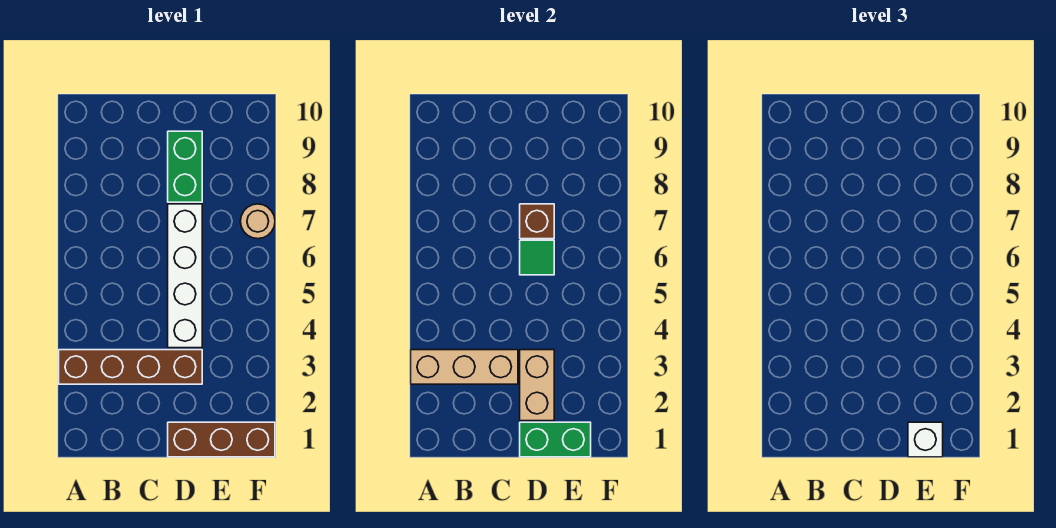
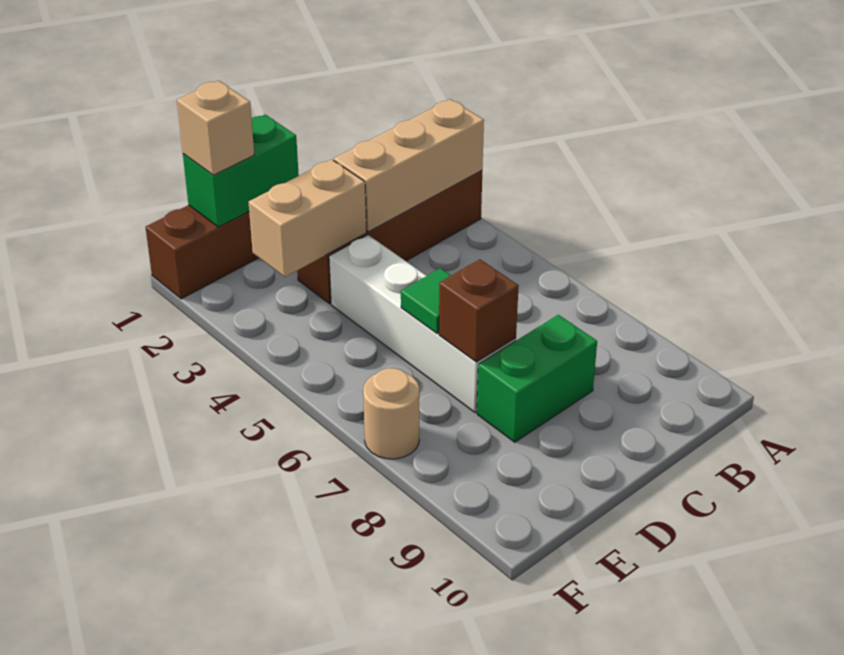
tan 1x2 brick [520,350,554,421] -> tan 1x2 brick turned to [249,159,366,277]
green 1x2 brick [168,131,202,202] -> green 1x2 brick turned to [477,315,597,442]
white 1x1 brick [908,422,943,457] -> tan 1x1 brick [177,81,254,175]

